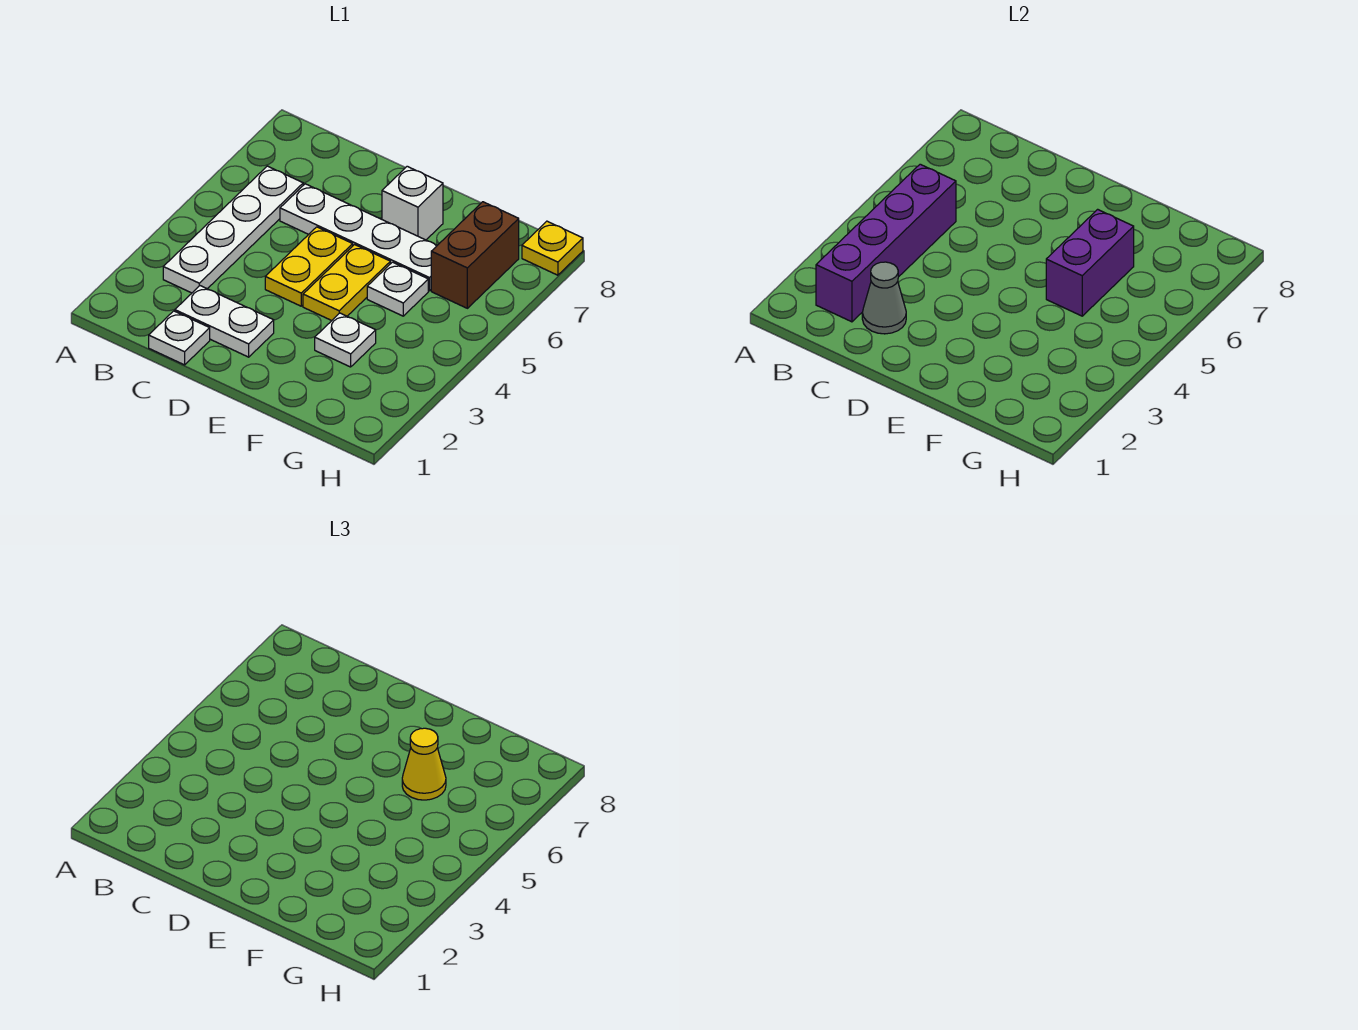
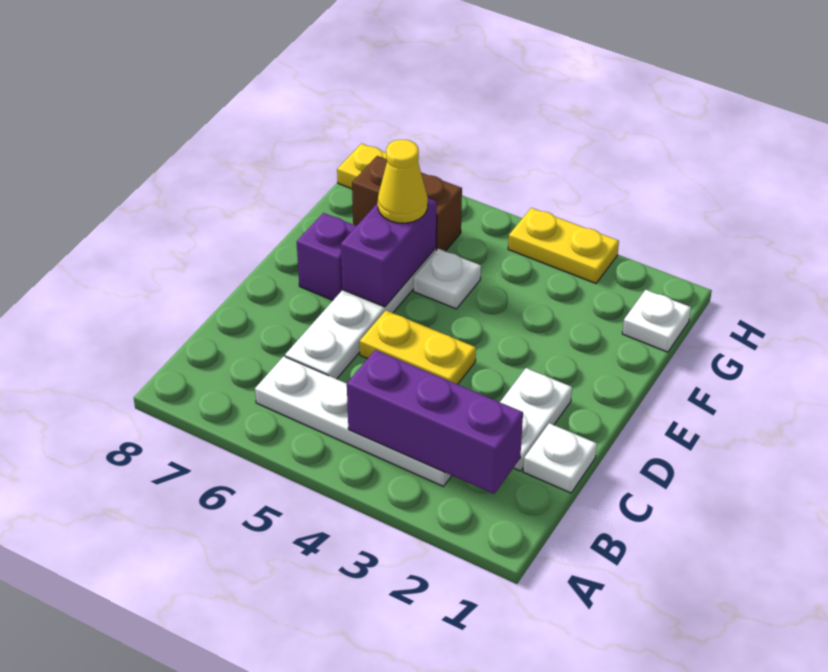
purple 1x4 brick [816,164,956,322] -> purple 1x3 brick [347,350,523,494]
grey 1x1 cone [862,262,906,334] -> none
yellow 1x2 plate [303,245,390,321] -> yellow 1x2 plate moved to [508,208,619,283]
white 1x1 brick [382,166,443,240] -> purple 1x1 brick [297,213,356,300]
white 1x1 plate [315,313,376,367] -> white 1x1 plate moved to [622,290,691,352]
purple 1x2 brick [1046,209,1134,316] -> purple 1x2 brick turned to [341,198,437,307]

